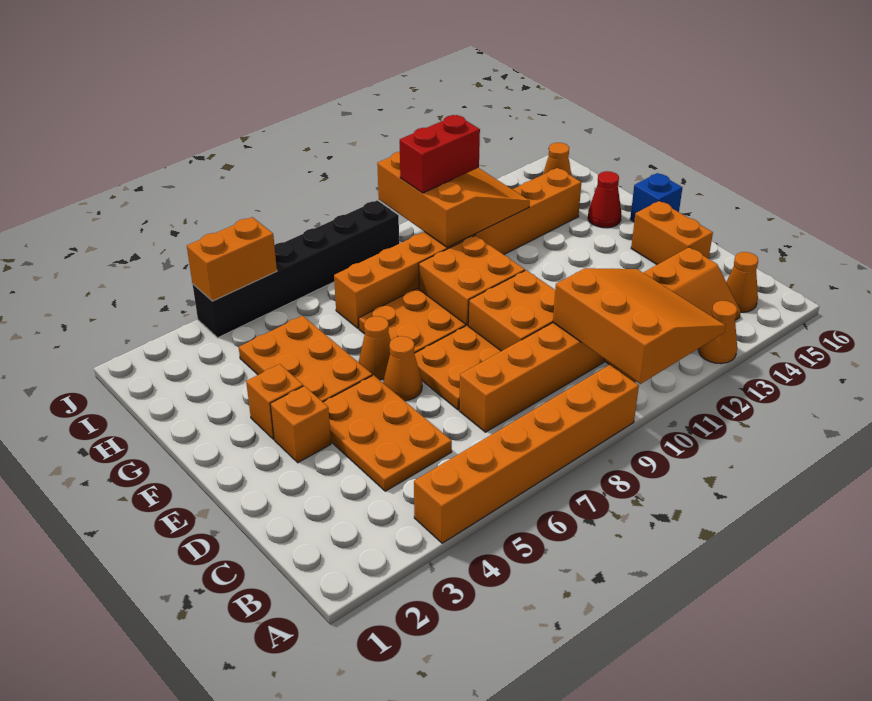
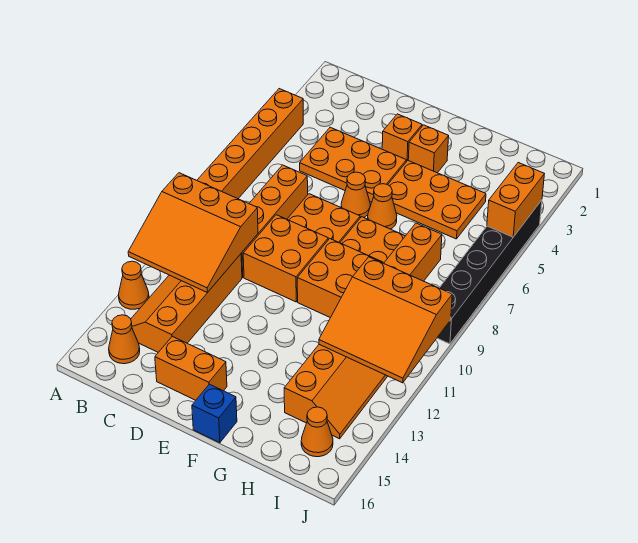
red 1x1 cone [588,171,621,228] -> none
red 1x2 brick [400,115,480,193] -> none

